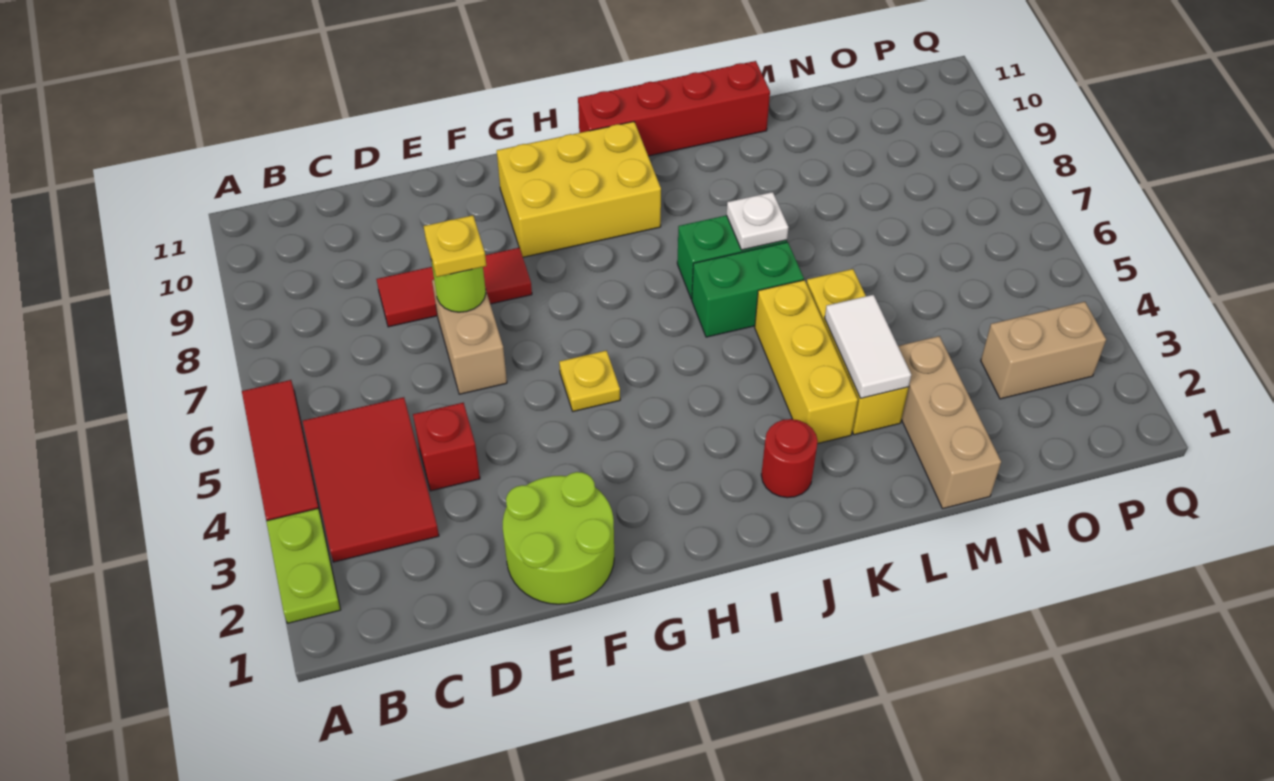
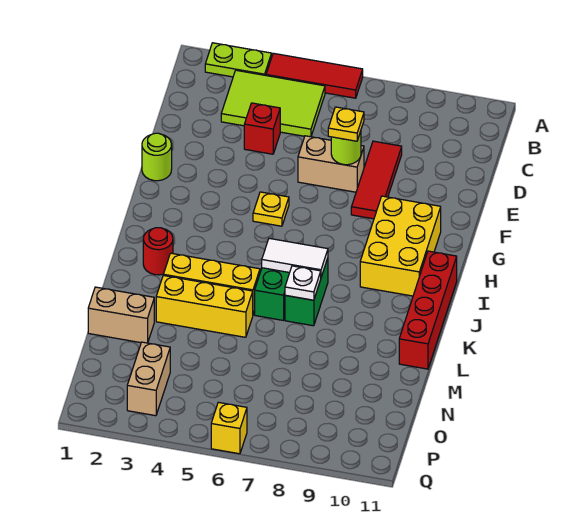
red 2x3 tile [303,397,439,562] -> lime 2x3 tile [221,70,325,137]
lime 2x2 round brick [503,472,614,604] -> lime 1x1 round brick [142,133,172,181]
white 1x2 tile [825,295,911,398] -> white 1x2 tile moved to [262,238,328,277]
tan 1x3 brick [898,336,1001,508] -> tan 1x2 brick [88,287,154,343]
none -> yellow 1x1 brick [211,402,247,454]

